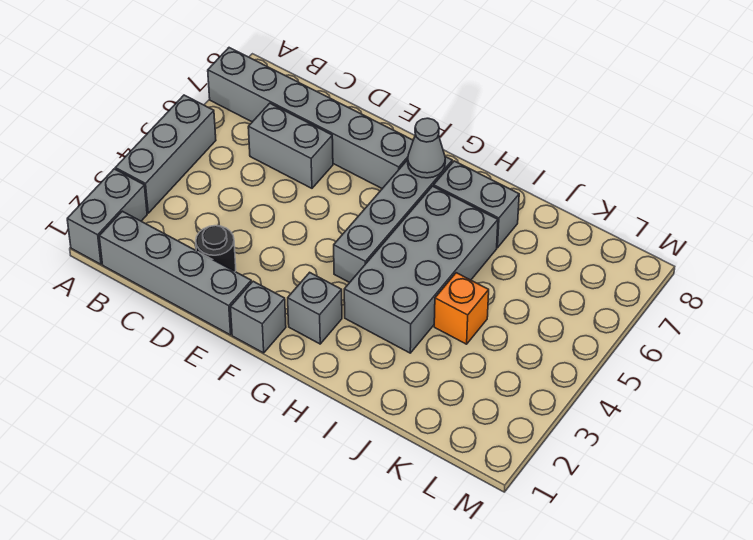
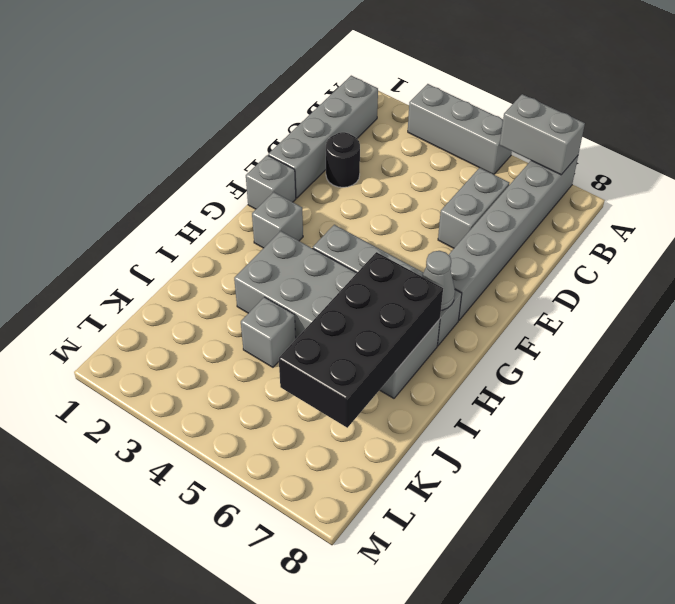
grey 1x2 brick [67,169,147,264] -> grey 1x2 brick moved to [500,94,585,175]
none -> black 2x4 brick [279,252,443,428]
orange 1x1 brick [434,273,489,344] -> grey 1x1 brick [241,297,296,367]

